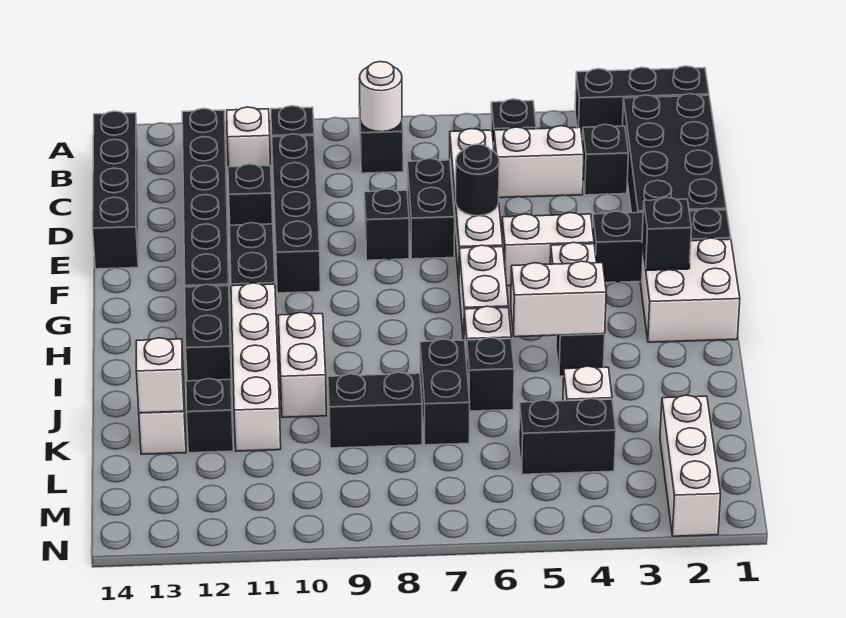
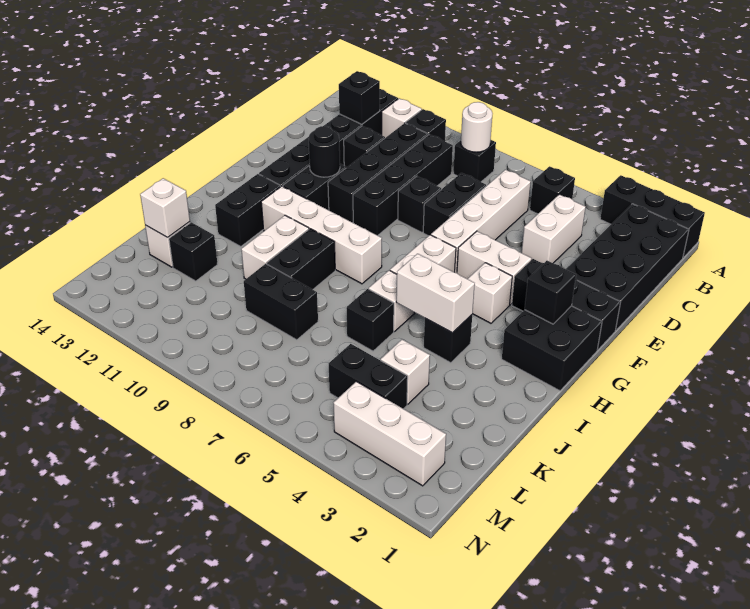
black 1x4 brick [93,111,138,269] -> black 1x4 brick moved to [353,134,453,235]
black 1x1 brick [582,124,628,195] -> black 1x1 brick moved to [339,71,380,124]
white 1x2 brick [494,126,584,198] -> white 1x2 brick turned to [522,194,586,263]
black 1x1 round brick [456,144,499,216] -> black 1x1 round brick moved to [309,126,340,177]
white 2x2 brick [640,238,740,342] -> black 2x2 brick [502,306,602,391]
white 1x4 brick [231,283,281,451] -> white 1x4 brick turned to [261,186,382,284]
black 1x2 brick [420,339,470,445] -> black 1x2 brick moved to [267,229,335,290]
white 1x3 brick [660,395,721,536] -> white 1x3 brick turned to [334,381,446,486]

